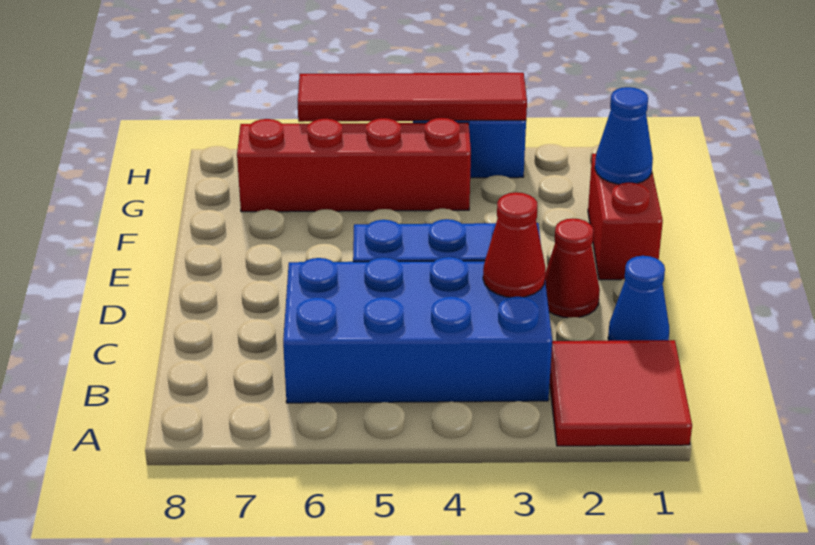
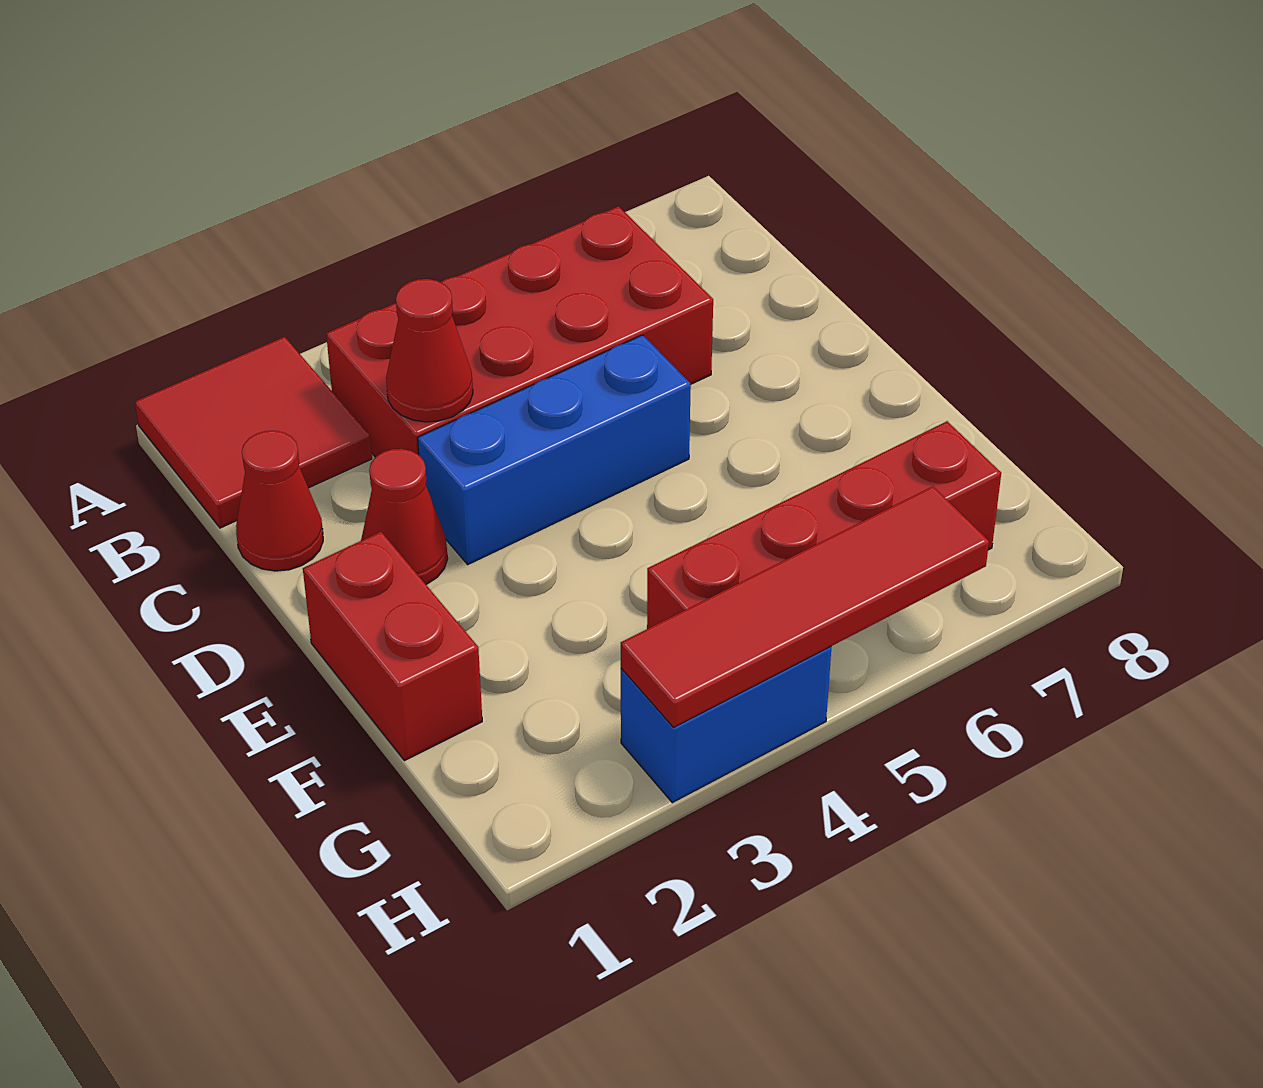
blue 2x4 brick [283,257,552,403] -> red 2x4 brick [326,206,713,457]
blue 1x1 cone [608,256,669,341] -> red 1x1 cone [236,431,323,571]
blue 1x1 cone [595,87,653,184] -> none

